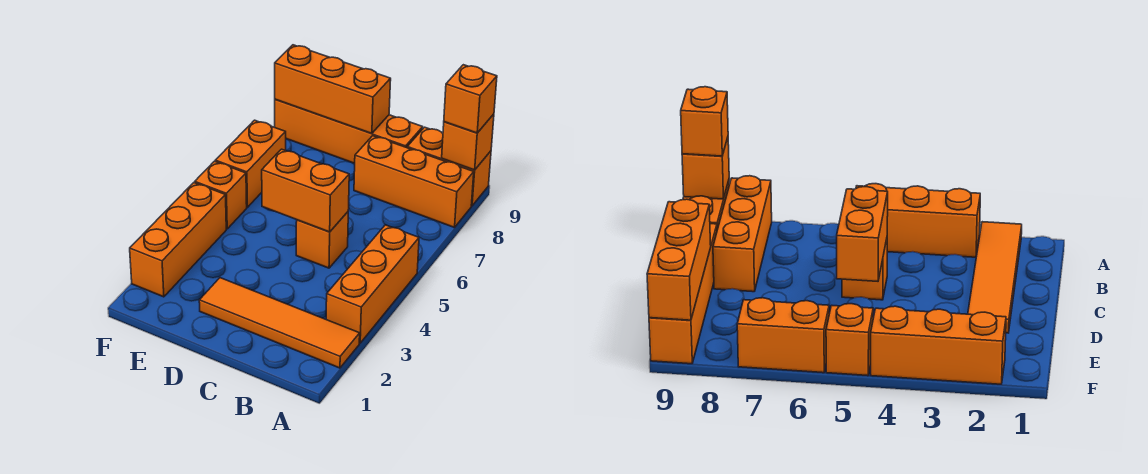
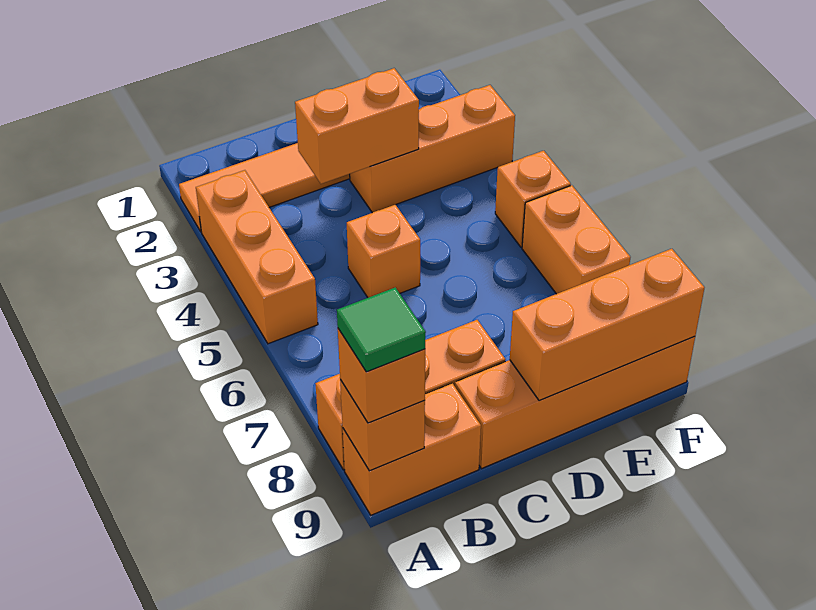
none -> green 1x1 tile [337,287,426,372]
orange 1x2 brick [262,149,349,232] -> orange 1x2 brick moved to [295,68,419,184]
orange 1x3 brick [130,183,226,297] -> orange 1x3 brick turned to [350,85,515,213]

